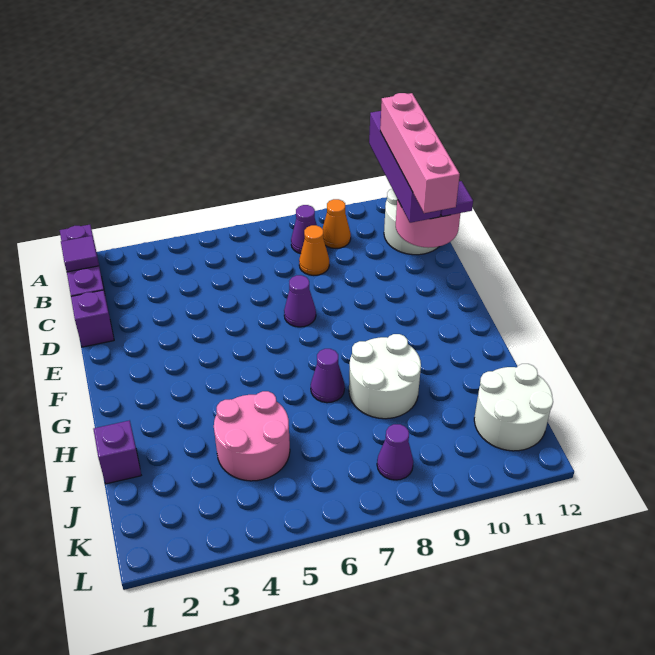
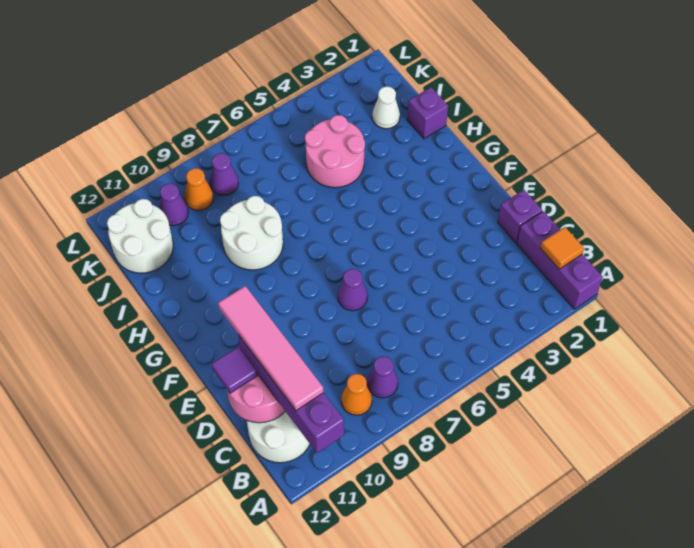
purple 1x1 tile [61,236,99,272] -> orange 1x1 tile [540,227,584,269]
pink 1x4 brick [380,93,460,213] -> pink 1x4 tile [218,286,323,410]
orange 1x1 cone [299,225,329,275] -> orange 1x1 cone moved to [185,168,214,211]
purple 1x1 cone [311,349,345,403] -> purple 1x1 cone moved to [159,183,188,226]
none -> white 1x1 cone [372,86,400,129]

